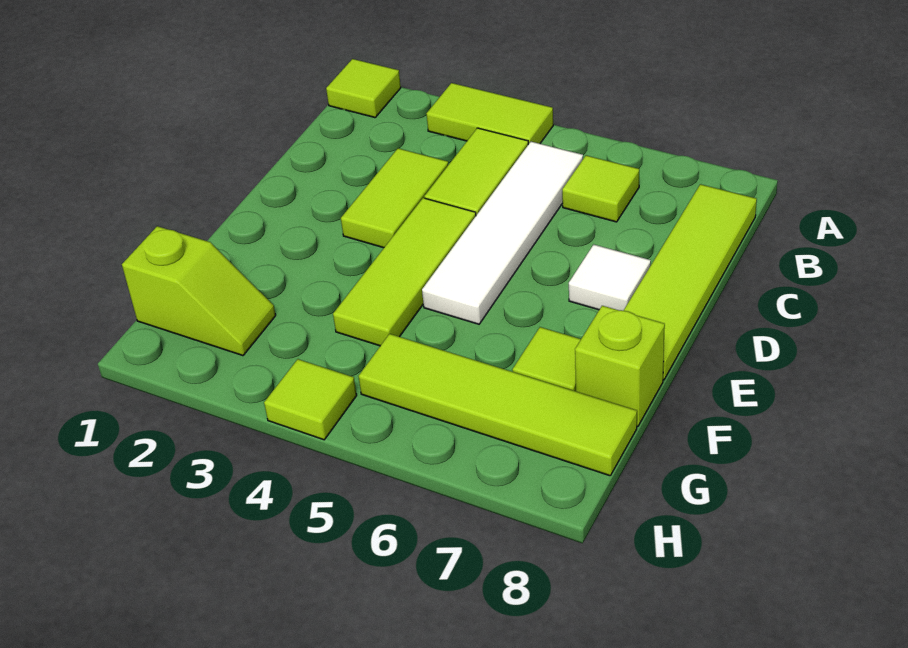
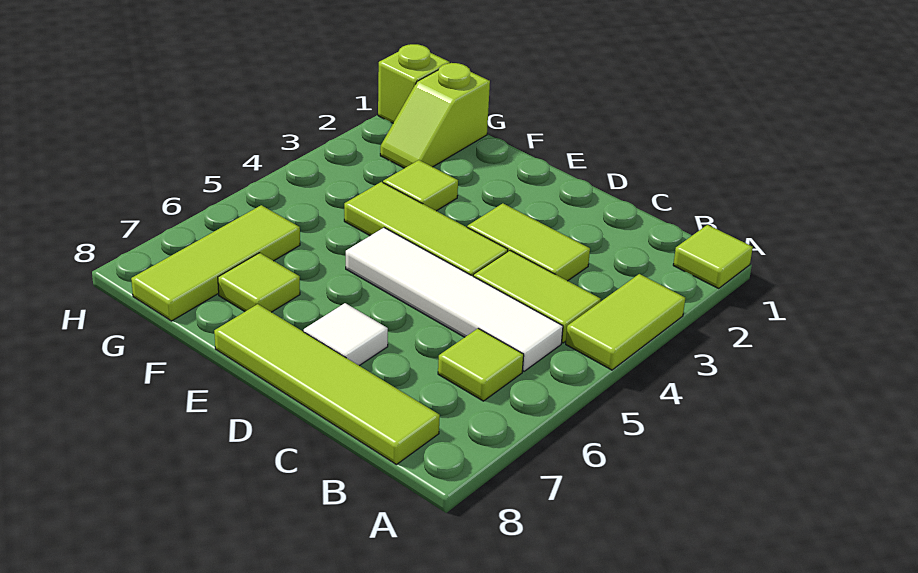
lime 1x1 brick [575,306,665,427] -> lime 1x1 brick moved to [378,44,450,123]
lime 1x4 tile [358,334,637,476] -> lime 1x3 tile [131,205,300,321]
lime 1x1 tile [264,359,357,440] -> lime 1x1 tile moved to [383,160,458,211]

